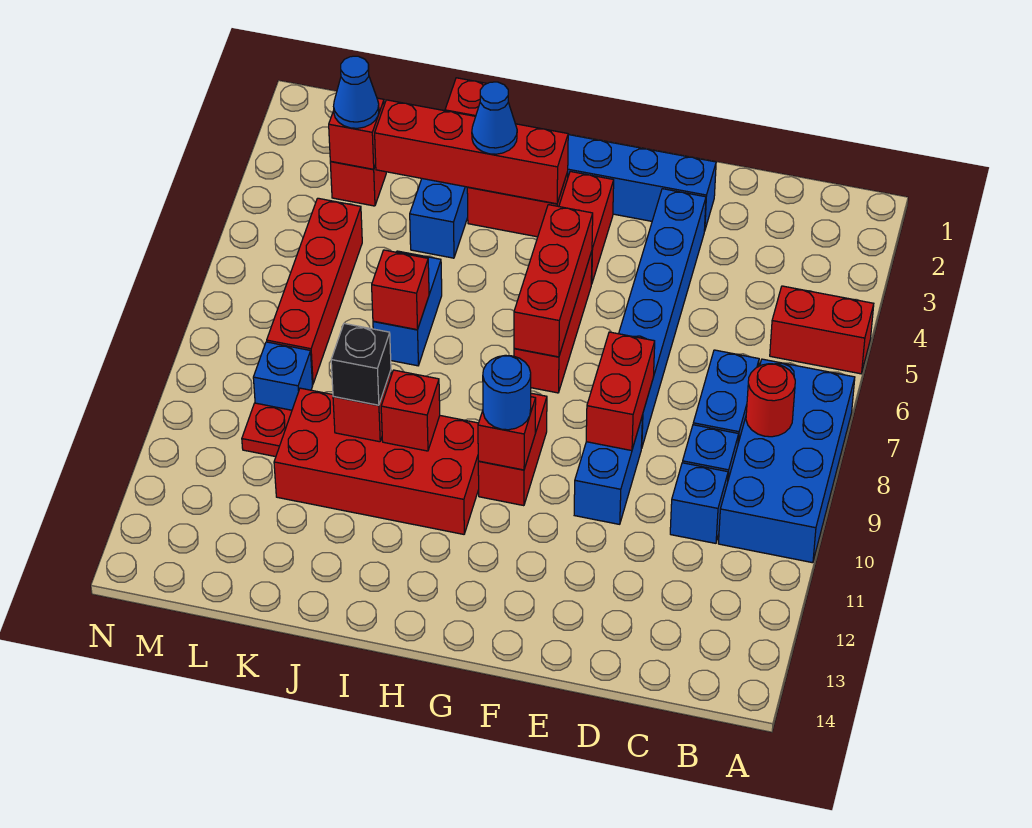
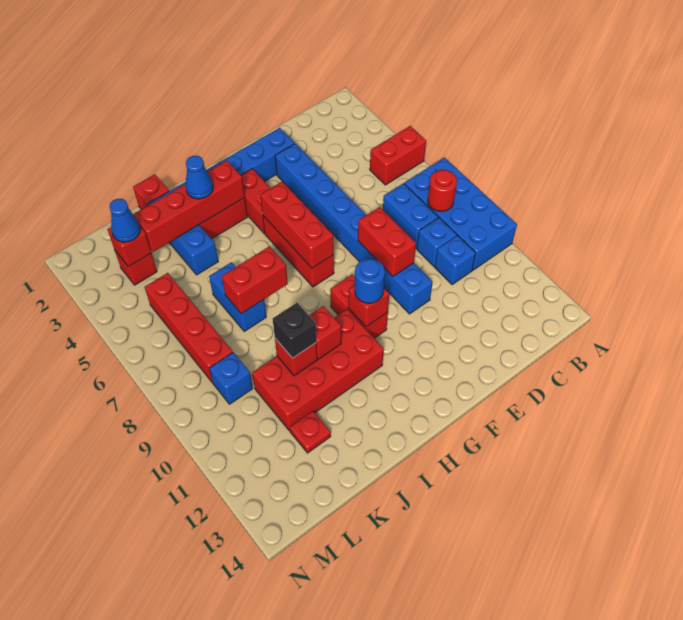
red 1x1 brick [372,250,429,330] -> red 1x2 brick [222,246,288,314]
red 1x1 plate [242,403,292,457] -> red 1x1 plate moved to [290,411,331,453]

